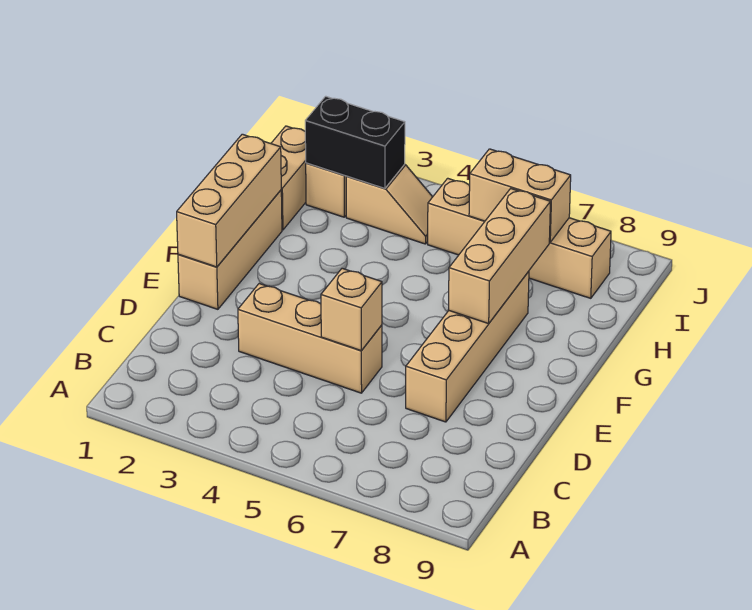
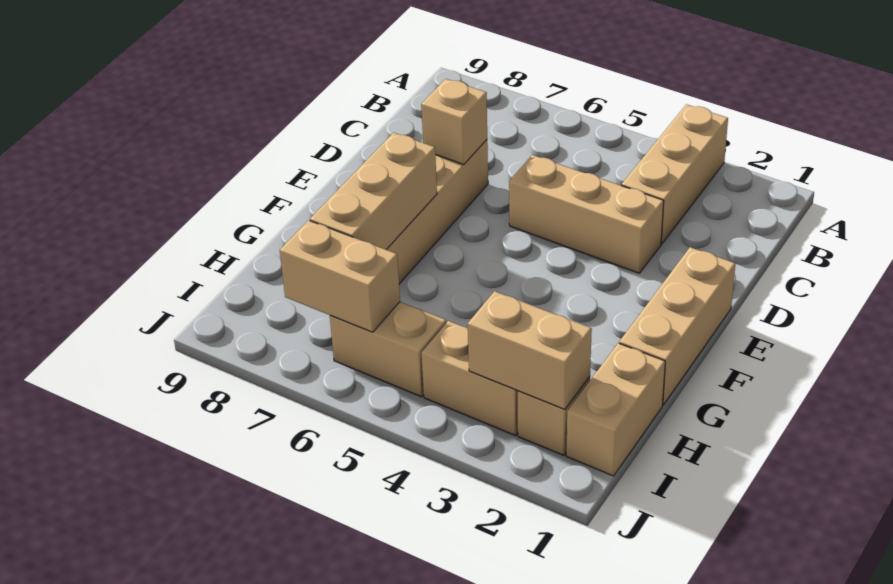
tan 1x1 brick [321,268,382,351] -> tan 1x1 brick moved to [421,79,487,164]
tan 1x3 brick [177,134,281,267] -> tan 1x3 brick moved to [621,104,728,244]
black 1x2 brick [305,96,405,188] -> tan 1x2 brick [468,291,592,409]
tan 1x2 slope [346,164,432,244] -> tan 1x2 brick [422,321,518,436]
tan 1x4 brick [428,178,611,298] -> tan 1x2 brick [330,302,446,397]

